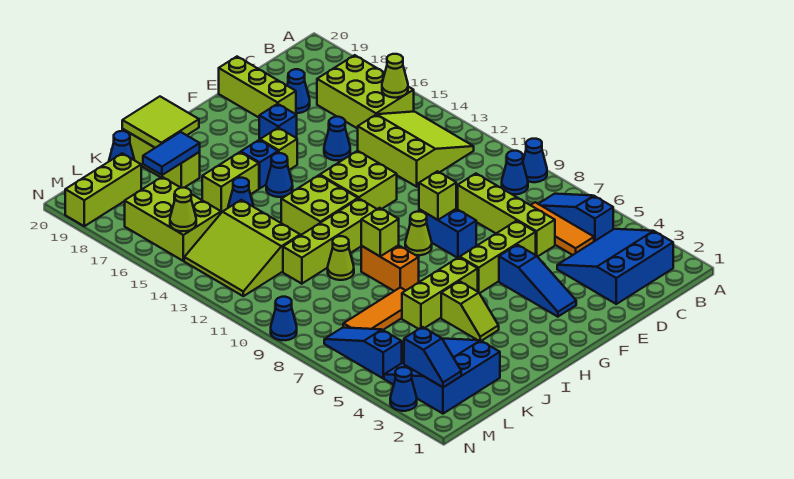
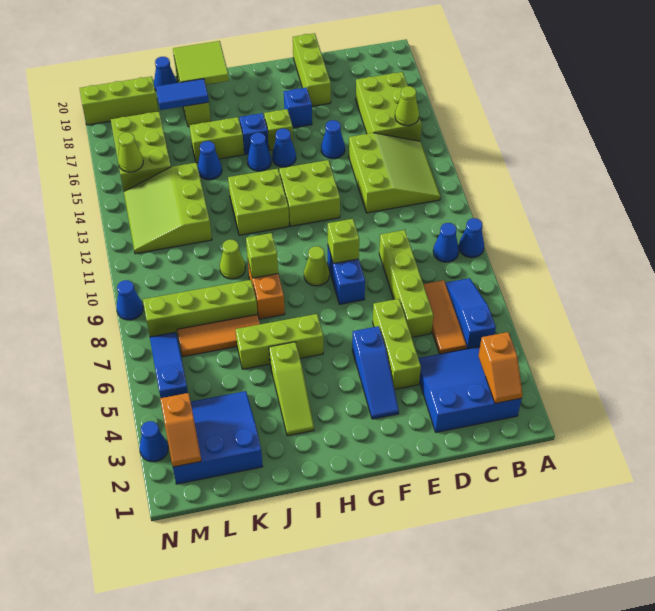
none -> orange 1x2 slope [478,332,522,403]
blue 1x1 cone [287,69,310,113] -> blue 1x1 cone moved to [272,129,296,167]
lime 1x3 brick [460,221,536,293] -> lime 1x3 brick turned to [373,299,421,389]
lime 1x4 brick [283,199,377,284] -> lime 1x4 brick moved to [143,280,257,337]
lime 1x2 slope [441,281,499,341] -> lime 1x3 slope [269,342,314,436]
blue 1x2 slope [404,327,461,387] -> orange 1x2 slope [160,393,201,467]

